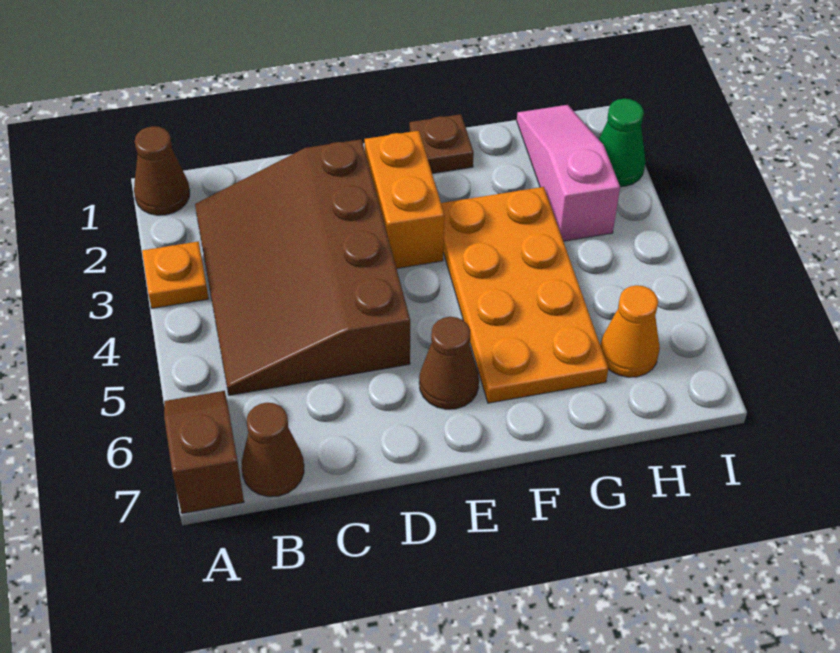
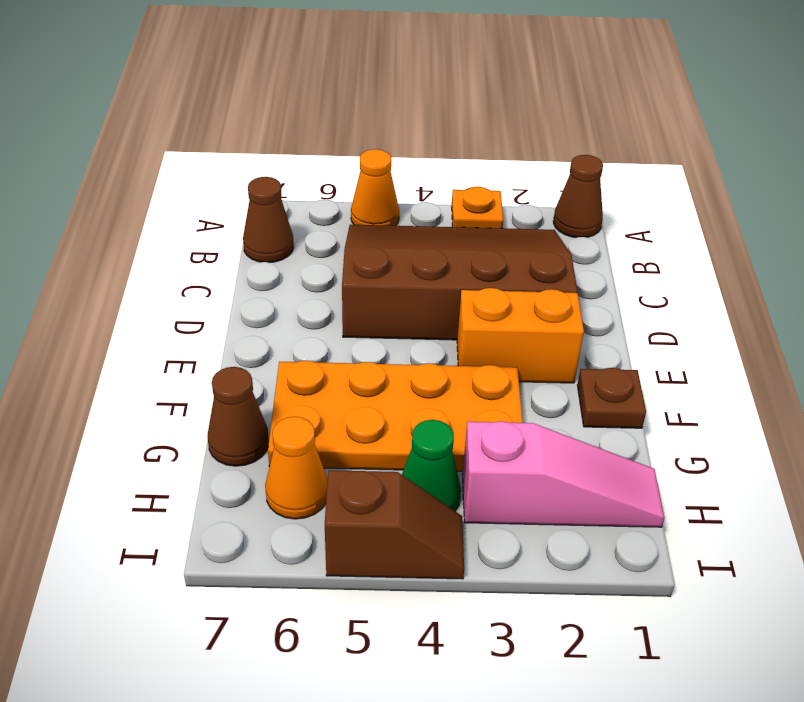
none -> orange 1x1 cone [351,149,399,226]
brown 1x2 slope [164,391,244,514] -> brown 1x2 slope moved to [325,470,464,579]
brown 1x1 cone [419,317,479,409] -> brown 1x1 cone moved to [208,367,269,466]
green 1x1 cone [599,99,646,187] -> green 1x1 cone moved to [402,420,461,511]

